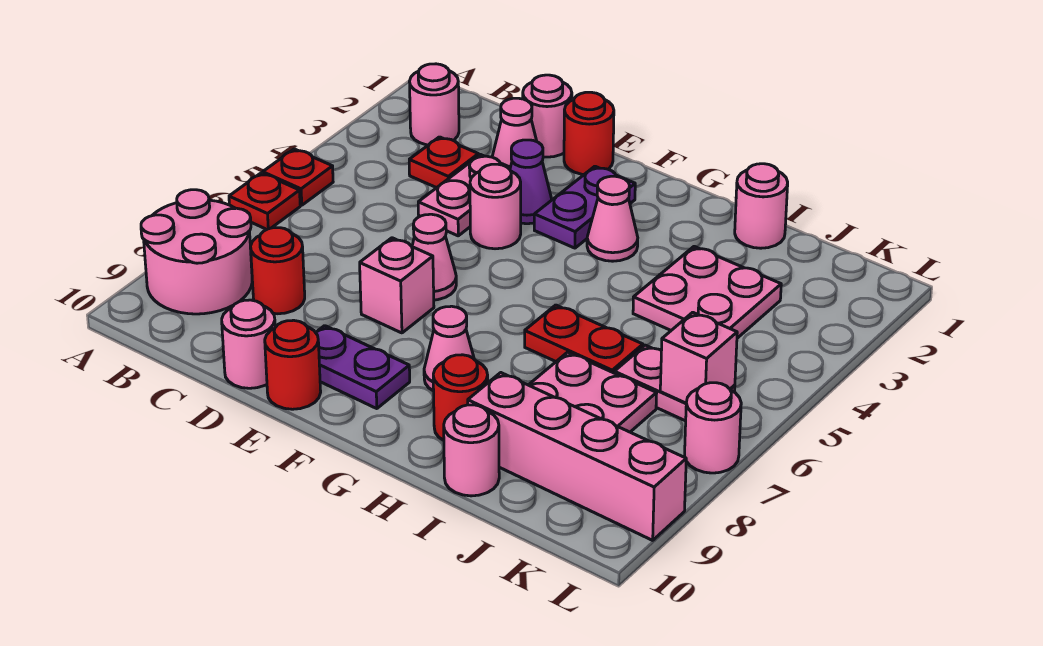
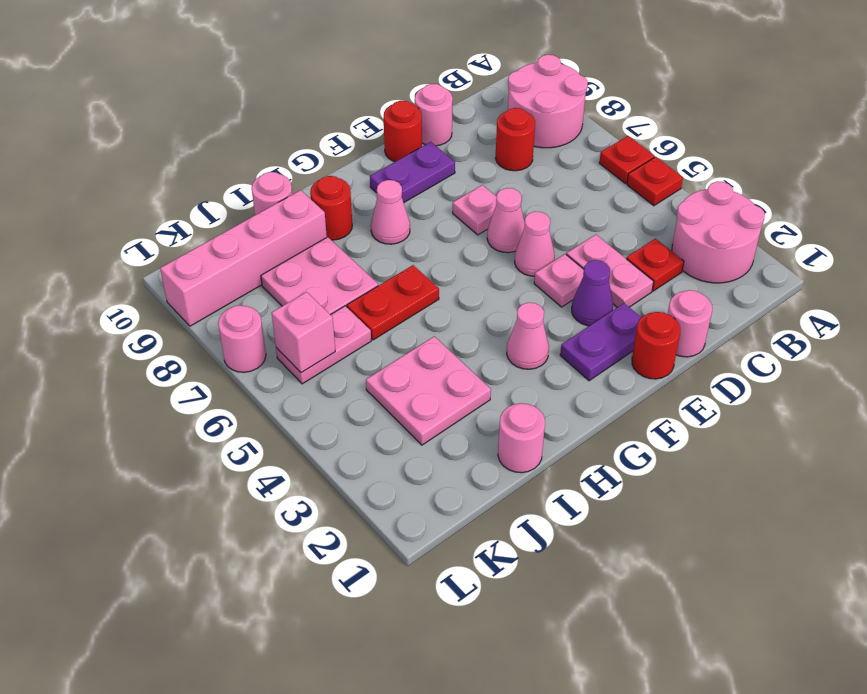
pink 1x1 round brick [409,64,459,145] -> pink 2x2 round brick [672,181,765,283]
pink 1x1 cone [492,98,537,167] -> pink 1x1 cone moved to [515,211,555,276]
pink 1x1 round brick [470,164,521,249] -> pink 1x1 plate [534,254,584,307]
pink 1x1 brick [360,238,434,333] -> pink 1x1 plate [453,185,497,235]
purple 1x2 plate [534,166,635,248] -> purple 1x2 plate turned to [560,303,642,381]

